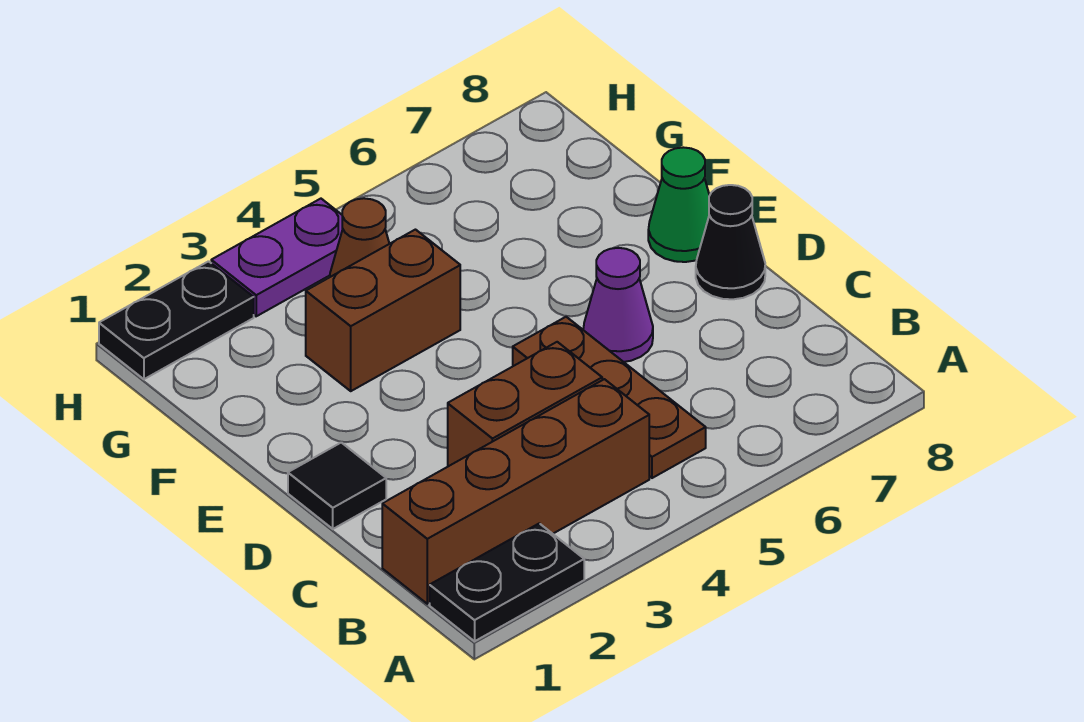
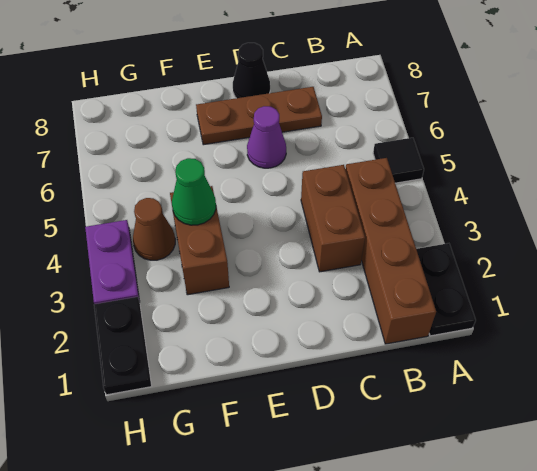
brown 1x3 plate [513,317,706,478] -> brown 1x3 plate moved to [196,87,322,145]
black 1x1 tile [288,443,386,529] -> black 1x1 tile moved to [373,138,424,183]
green 1x1 cone [648,147,710,262] -> green 1x1 cone moved to [172,158,216,225]

